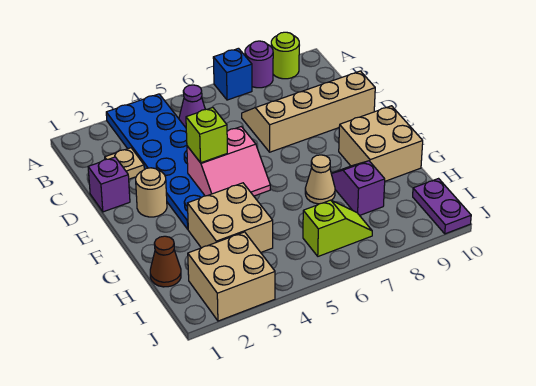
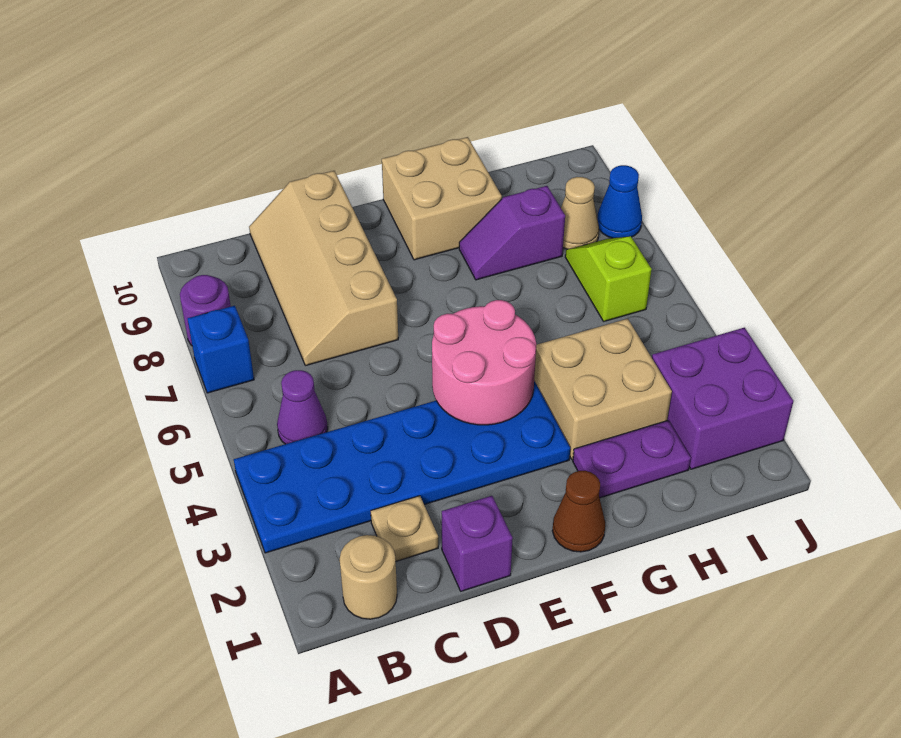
lime 1x1 round brick [271,32,299,79] -> none
tan 1x1 round brick [136,168,167,217] -> tan 1x1 round brick moved to [340,535,397,619]
pink 2x2 slope [187,127,270,196] -> pink 2x2 round brick [432,300,536,425]
lime 1x1 brick [186,108,227,163] -> none
tan 1x1 cone [305,155,335,204] -> tan 1x1 cone moved to [561,177,599,250]
brown 1x1 cone [150,236,181,287] -> brown 1x1 cone moved to [552,471,605,552]
tan 2x2 brick [188,232,275,321] -> purple 2x2 brick [652,328,793,469]
purple 1x2 plate [413,179,471,234] -> purple 1x2 plate moved to [573,420,691,498]
none -> blue 1x1 cone [597,165,642,238]

